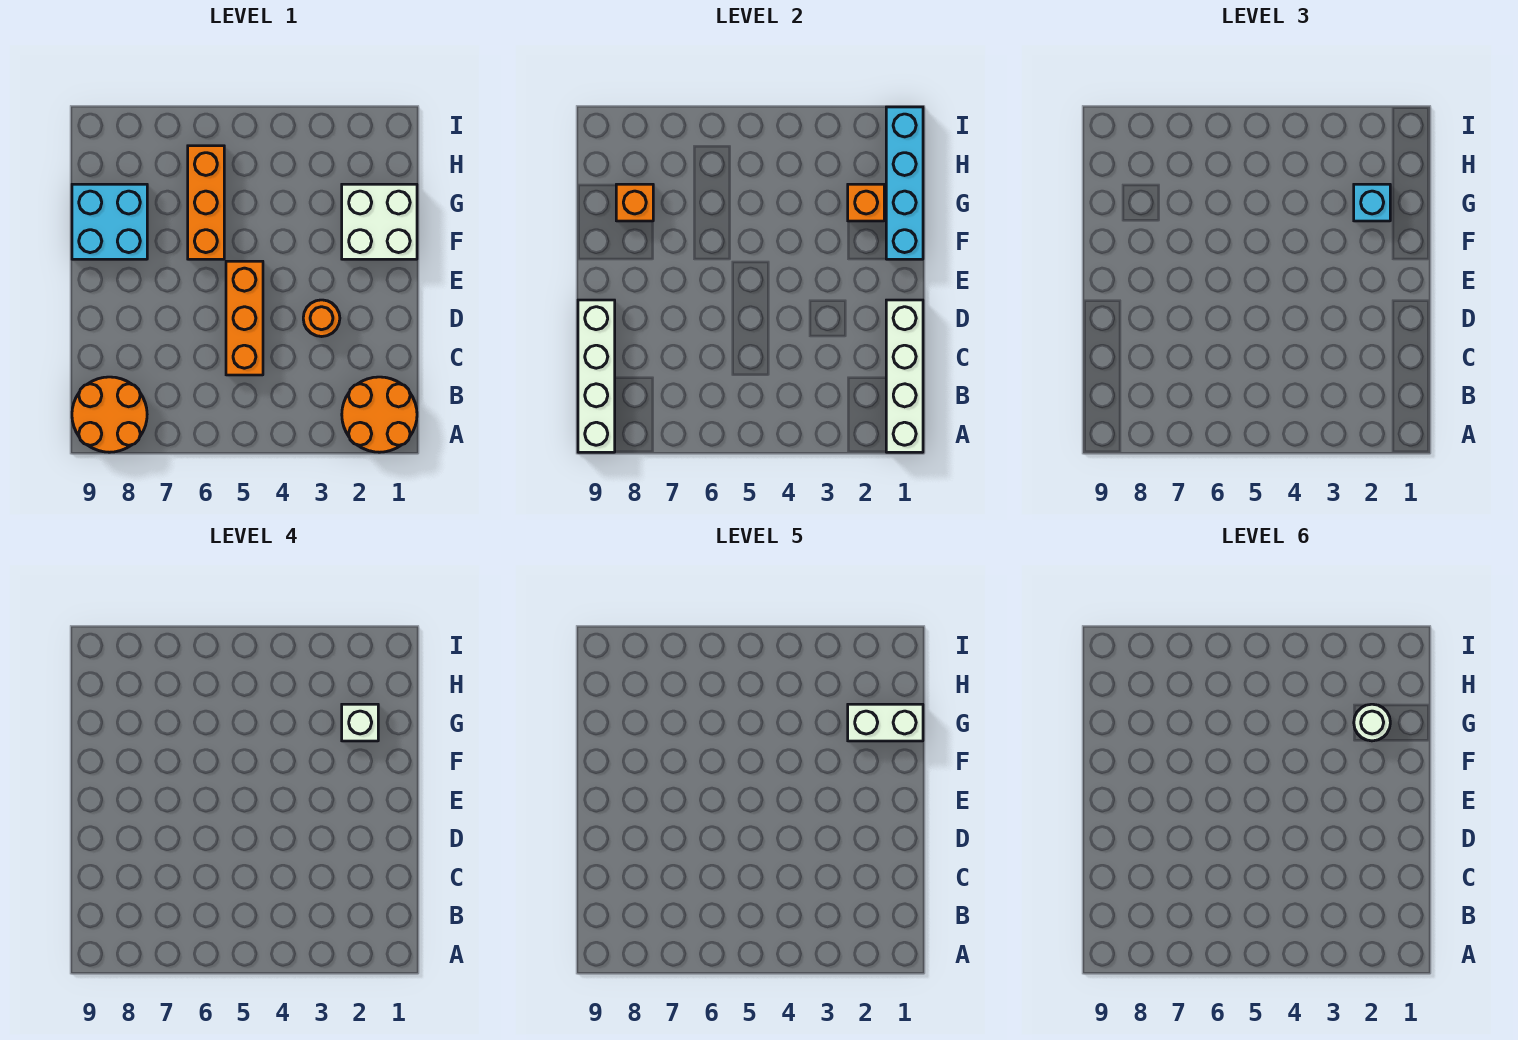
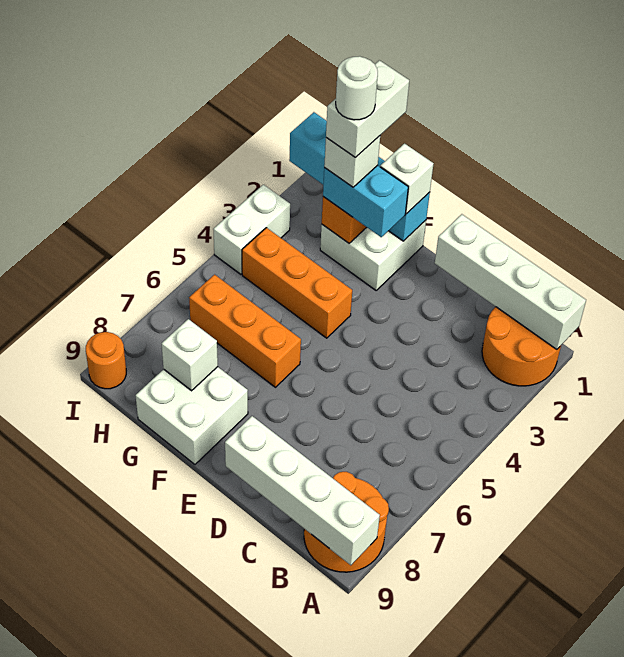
orange 1x3 brick [226,261,263,375] -> orange 1x3 brick moved to [242,228,352,338]
orange 1x1 round brick [303,300,340,337] -> orange 1x1 round brick moved to [86,332,126,389]
none -> white 1x1 brick [380,144,434,214]
cyan 2x2 brick [72,184,147,259] -> white 2x2 brick [136,367,248,464]
cyan 1x1 brick [1354,184,1390,221] -> cyan 1x2 brick [323,165,408,237]
orange 1x1 brick [616,184,653,221] -> white 1x1 brick [162,319,218,391]
none -> white 1x2 brick [213,185,290,274]

